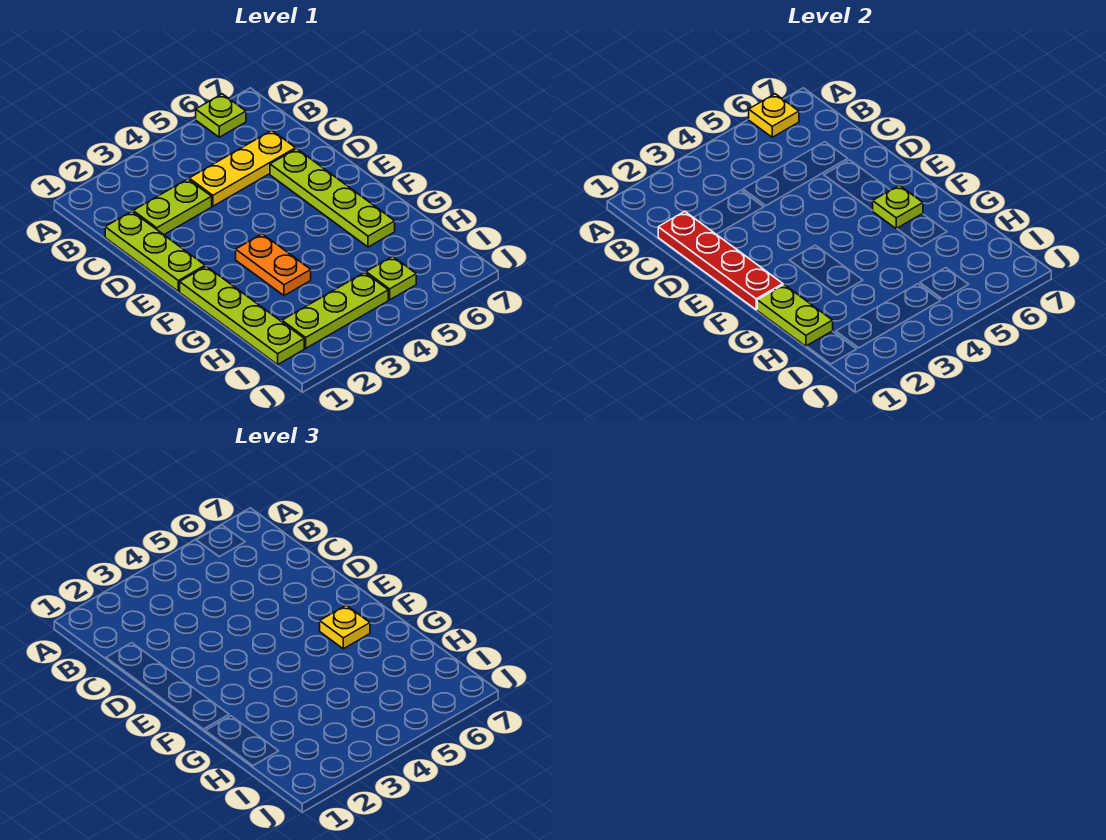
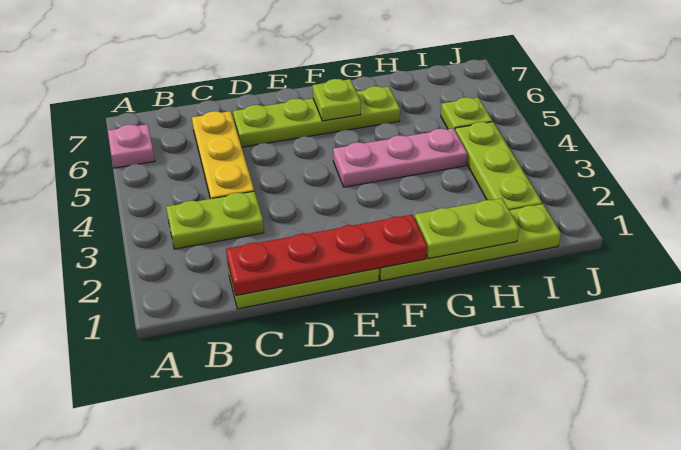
lime 1x1 plate [196,94,246,137] -> pink 1x1 plate [108,124,155,168]
yellow 1x1 plate [749,94,799,137] -> none
lime 1x2 plate [133,179,212,235] -> lime 1x2 plate turned to [166,191,264,249]
orange 1x2 plate [236,234,311,296] -> none
none -> pink 1x3 plate [333,128,467,187]
yellow 1x1 plate [320,605,370,649] -> none

